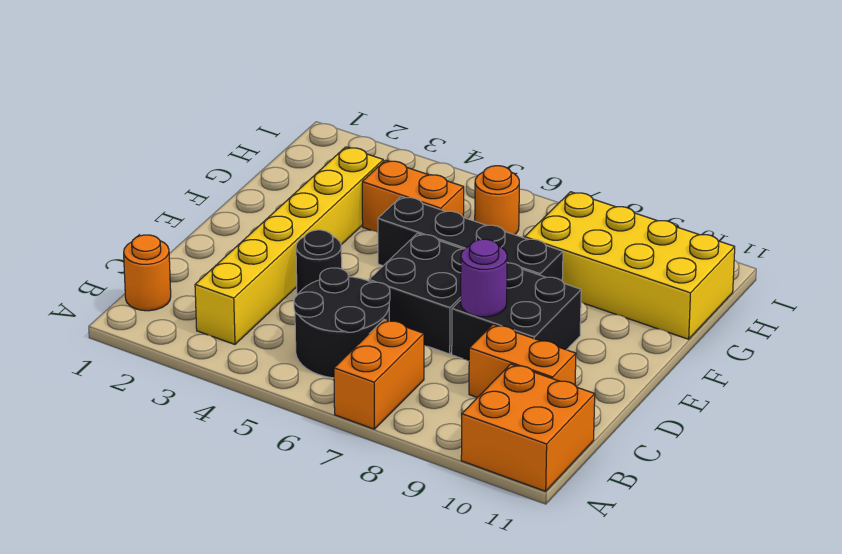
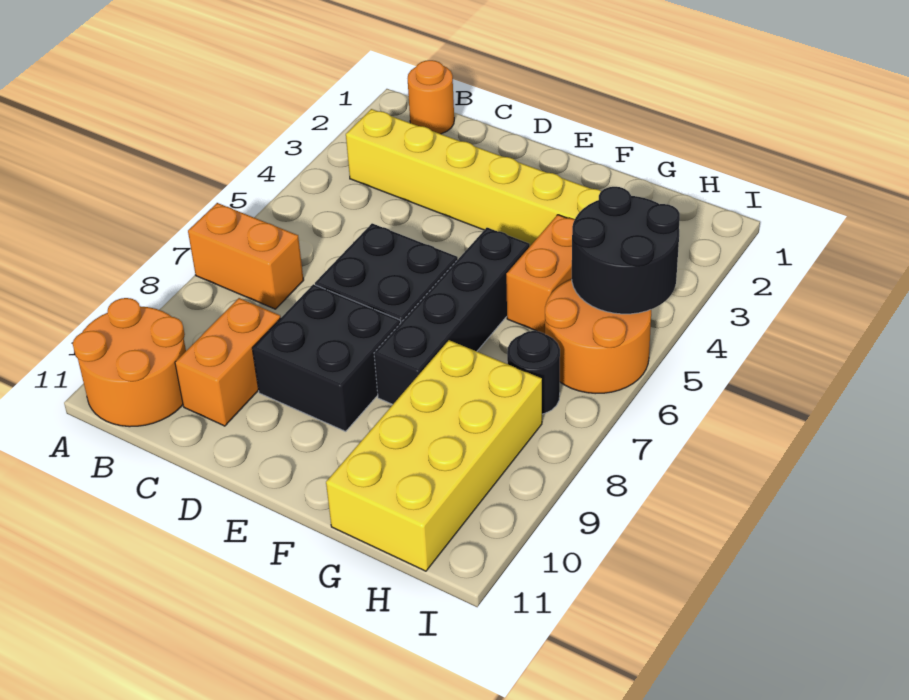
orange 2x2 brick [461,364,595,491] -> orange 2x2 round brick [73,298,186,427]
black 2x2 round brick [294,268,390,378] -> black 2x2 round brick moved to [572,187,680,314]
black 1x1 round brick [296,230,342,295] -> black 1x1 round brick moved to [507,331,560,414]
purple 1x1 round brick [461,239,507,317] -> none
orange 1x1 round brick [475,166,519,235] -> orange 2x2 round brick [545,279,651,394]

